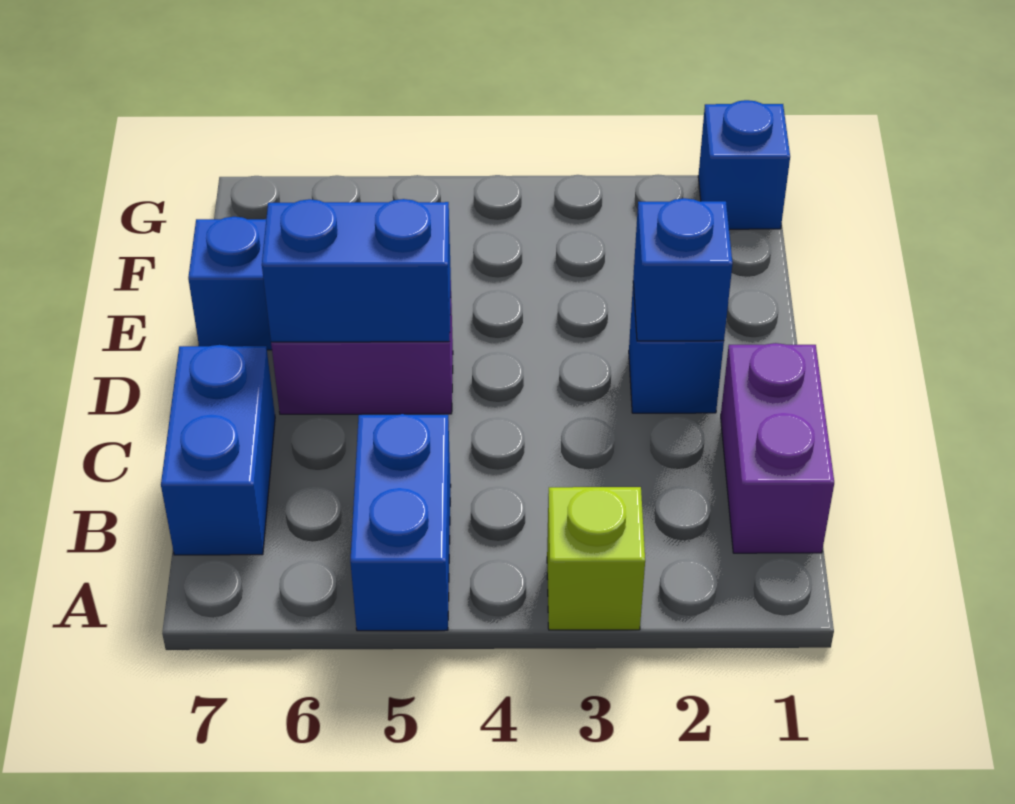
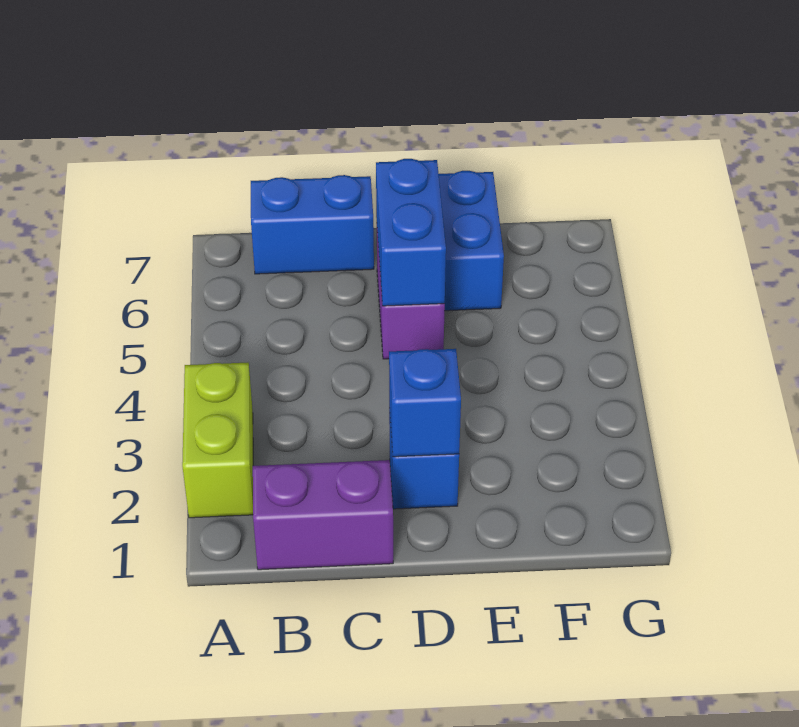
lime 1x1 brick [547,487,645,630] -> lime 1x2 brick [182,363,253,518]
blue 1x2 brick [350,414,451,631] -> none
blue 1x1 brick [698,100,790,229] -> none

